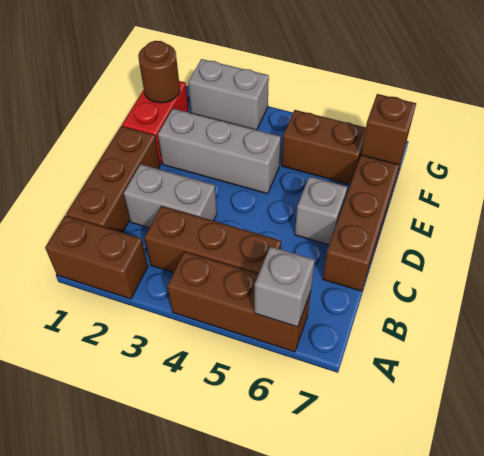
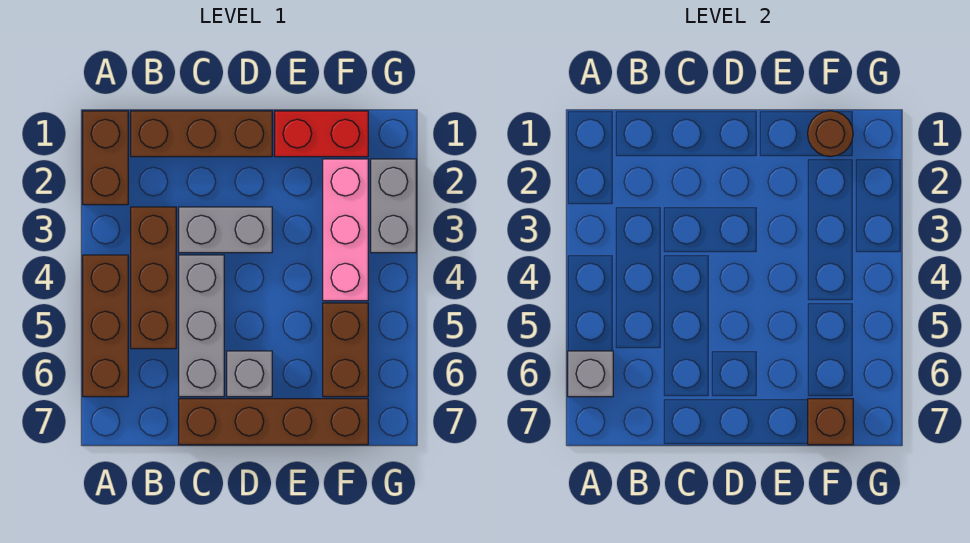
grey 1x2 brick [124,164,217,228] -> grey 1x2 brick turned to [179,207,272,253]
grey 1x3 brick [158,109,281,194] -> grey 1x3 brick moved to [179,255,224,397]
none -> pink 1x3 brick [323,159,368,301]

